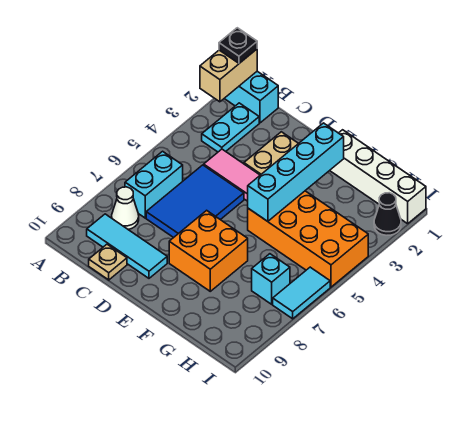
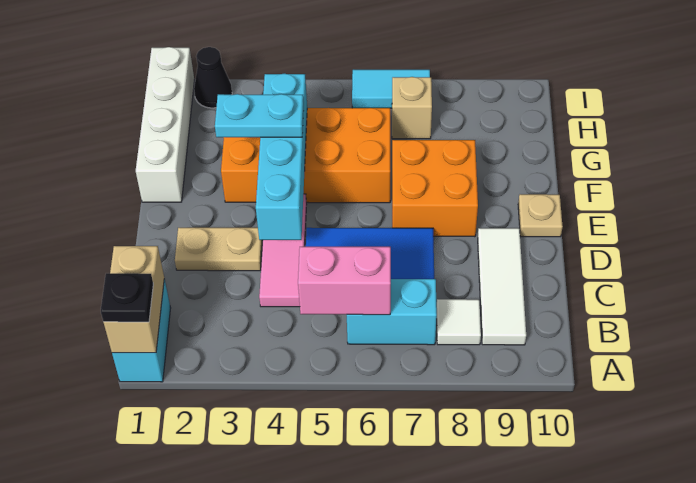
tan 1x2 brick [200,49,257,102] -> tan 1x2 brick turned to [104,246,164,353]
cyan 1x2 plate [202,103,259,152] -> cyan 1x2 plate moved to [215,94,304,137]
none -> pink 1x2 brick [298,247,391,315]
white 1x1 cone [112,187,139,229] -> white 1x1 tile [437,299,481,345]
cyan 1x3 tile [87,214,167,278] -> white 1x3 tile [478,228,526,345]
tan 1x1 plate [89,244,127,280] -> tan 1x1 plate moved to [518,194,563,237]
cyan 1x4 brick [248,123,344,221] -> cyan 1x4 brick turned to [256,74,307,240]
orange 2x4 brick [248,191,368,287] -> orange 2x4 brick turned to [221,108,390,203]
cyan 1x1 brick [252,254,290,304] -> tan 1x1 brick [392,77,432,139]

